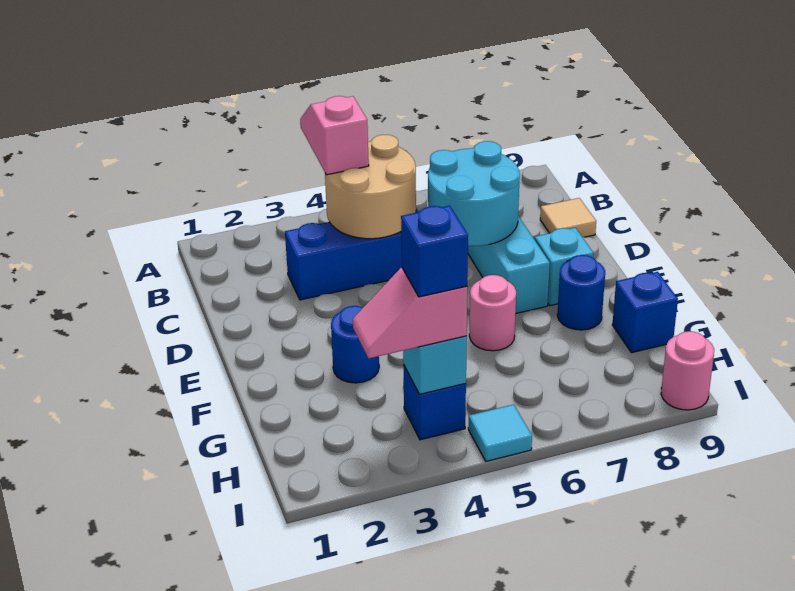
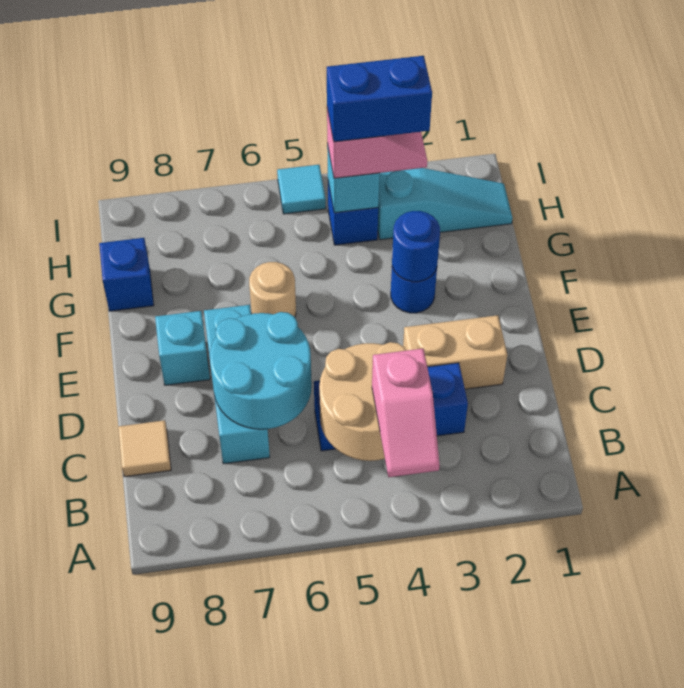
none -> tan 1x2 brick [403,315,507,389]
pink 1x1 round brick [469,275,516,351] -> tan 1x1 round brick [249,262,296,317]
blue 1x1 round brick [557,255,605,330] -> blue 1x1 round brick moved to [392,211,440,282]
none -> cyan 1x3 slope [378,168,512,240]
blue 1x1 brick [401,206,468,297] -> blue 1x2 brick [327,56,432,142]
pink 1x1 round brick [661,331,714,410] -> none

